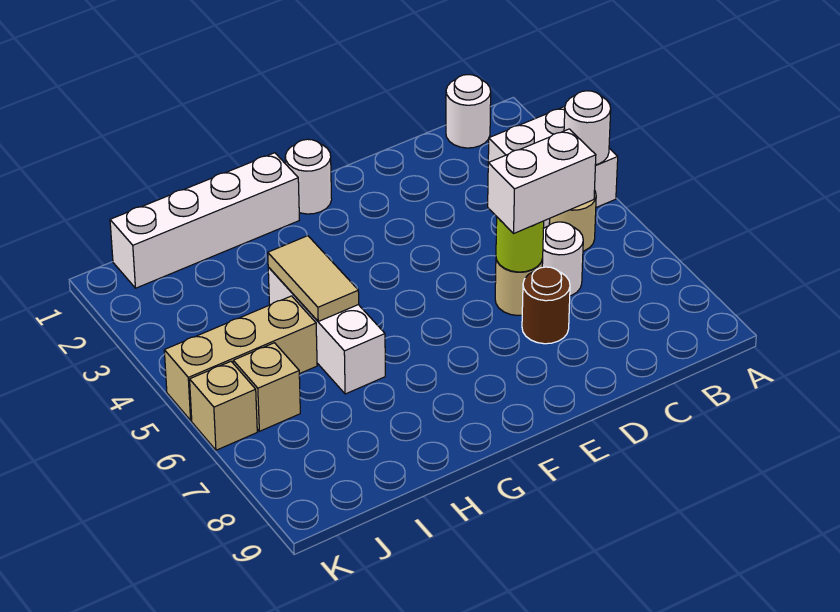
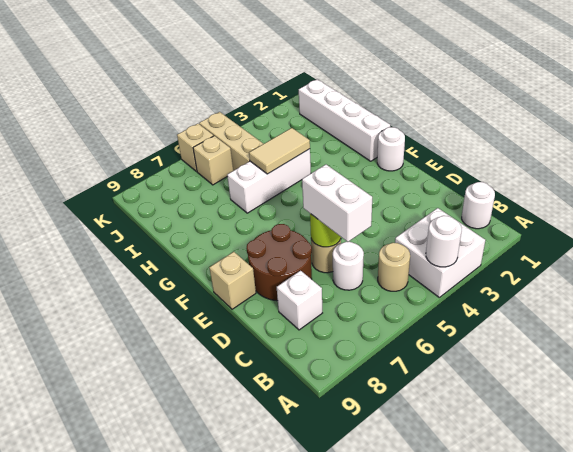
none -> white 1x1 brick [277,271,322,330]
brown 1x1 round brick [522,267,570,344] -> brown 2x2 round brick [247,224,312,301]
none -> tan 1x1 brick [209,252,256,309]

